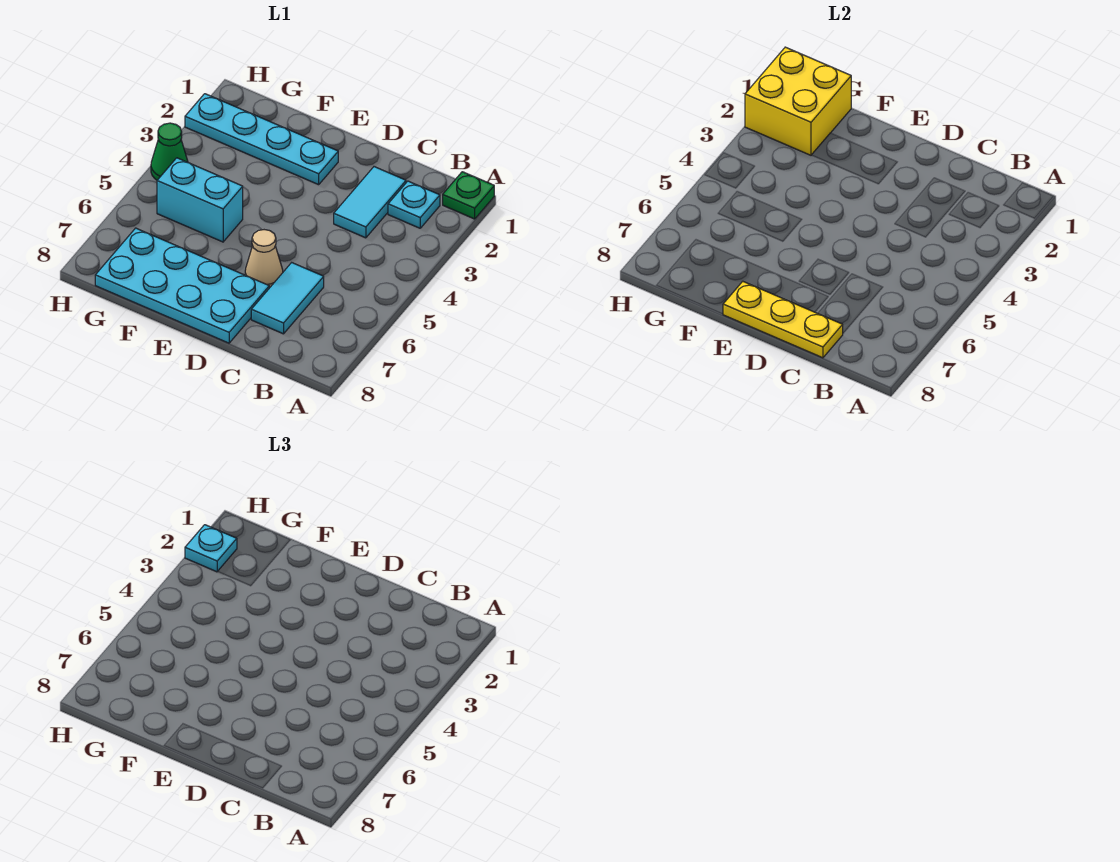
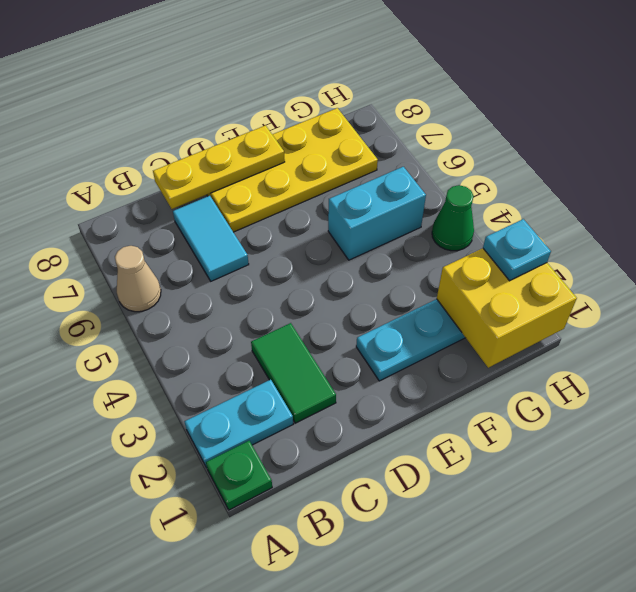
cyan 1x1 plate [388,181,440,228] -> cyan 1x2 plate [184,380,293,468]
cyan 1x2 tile [334,167,406,238] -> green 1x2 tile [251,323,336,423]
tan 1x1 cone [245,230,283,288] -> tan 1x1 cone moved to [115,246,161,312]
cyan 2x4 plate [95,228,269,343] -> yellow 2x4 plate [207,108,378,232]

